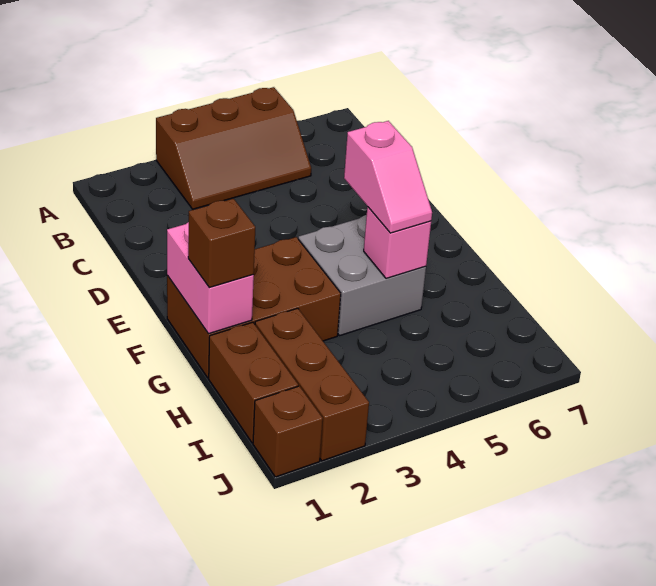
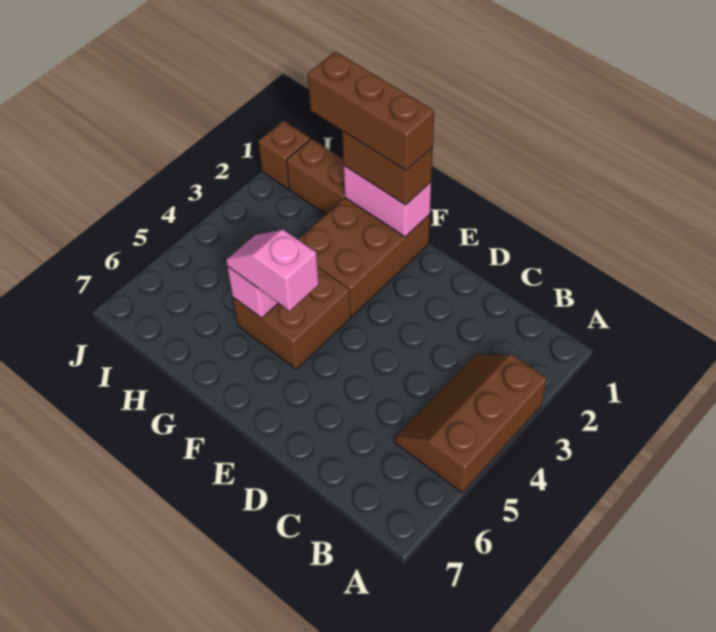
grey 2x2 brick [298,215,426,335] -> brown 2x2 brick [233,267,351,369]
brown 1x1 brick [188,199,255,288] -> brown 1x2 brick [342,131,433,205]
brown 1x3 brick [255,308,369,461] -> brown 1x3 brick moved to [308,51,434,171]

